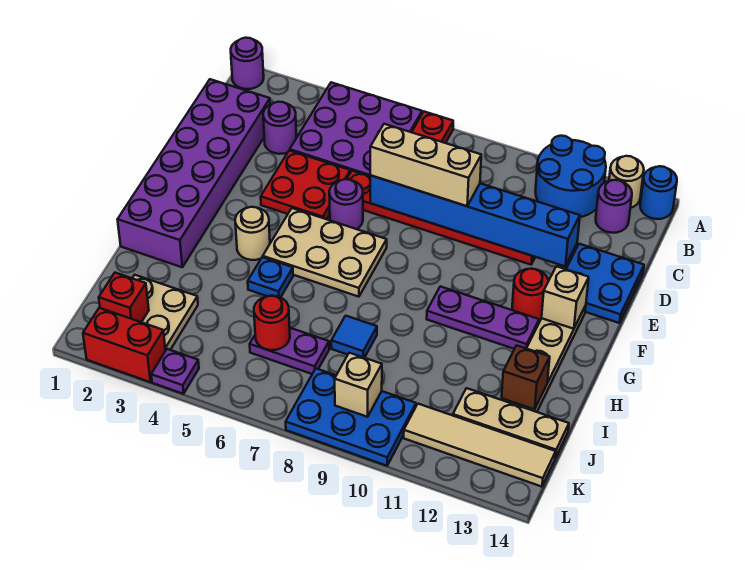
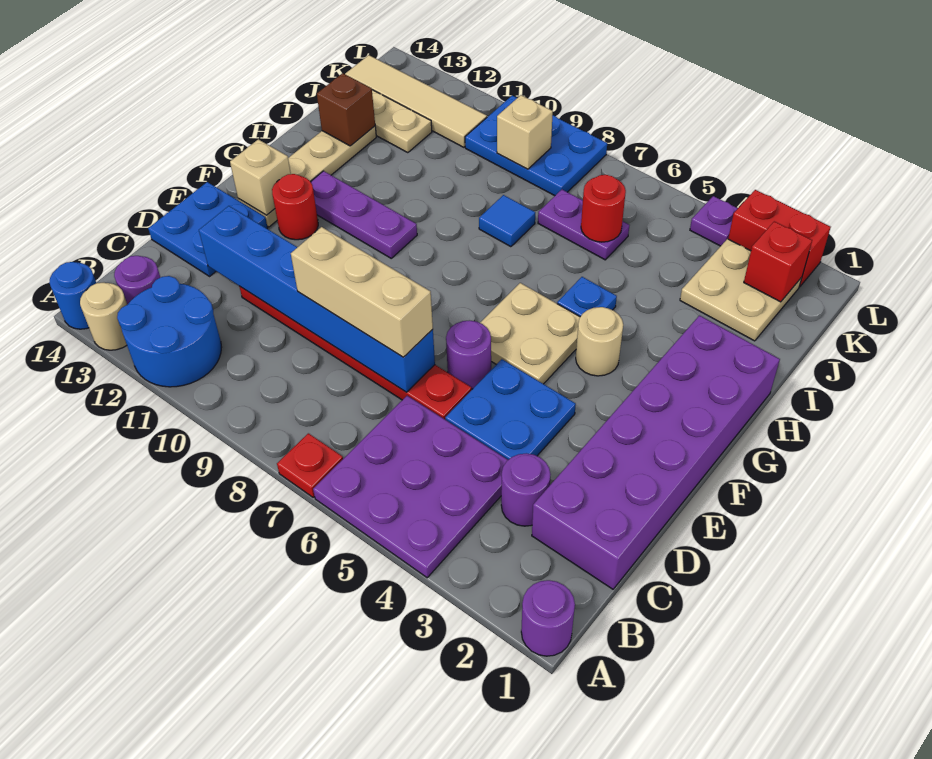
red 2x2 plate [261,150,350,219] -> blue 2x2 plate [445,359,576,460]
tan 2x3 plate [263,208,387,297] -> tan 2x2 plate [480,283,580,384]

